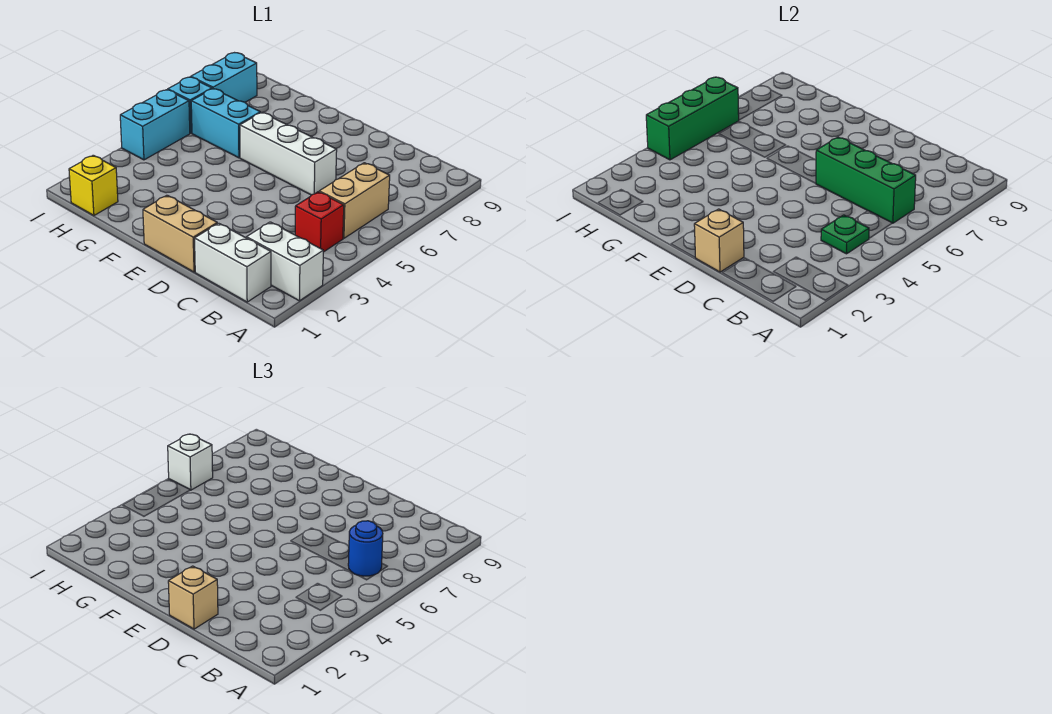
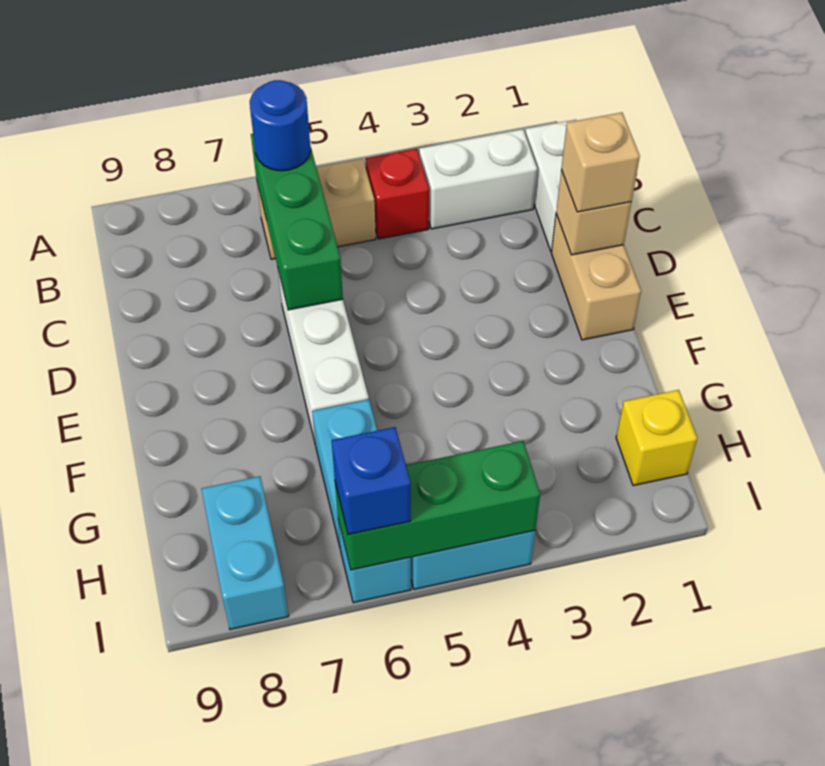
white 1x2 brick [246,222,323,301] -> white 1x2 brick turned to [419,129,537,229]
green 1x1 plate [821,215,869,254] -> none
white 1x1 brick [168,434,213,490] -> blue 1x1 brick [332,427,411,535]
cyan 1x2 brick [191,53,257,102] -> cyan 1x2 brick turned to [202,476,289,629]

